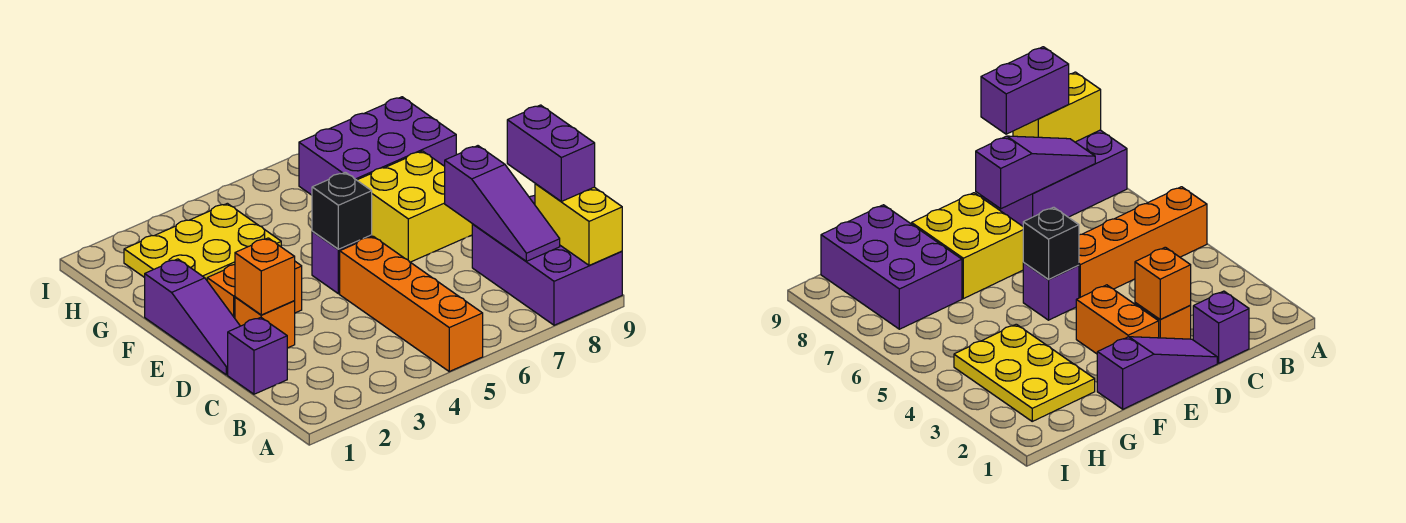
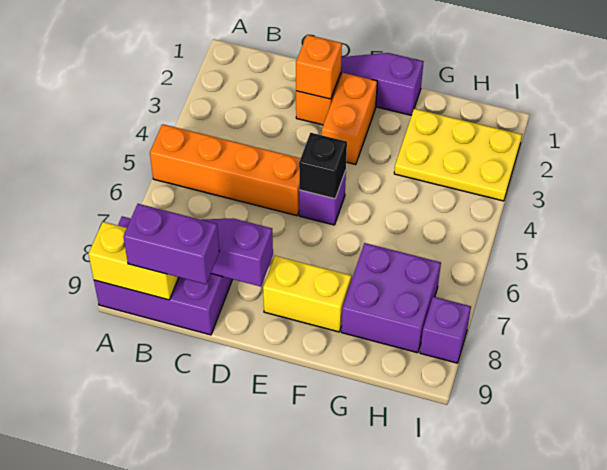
purple 1x1 brick [228,317,287,394] -> purple 1x1 brick moved to [420,297,471,363]
yellow 2x2 brick [357,151,472,262] -> yellow 1x2 brick [263,256,351,332]
yellow 2x3 plate [124,203,281,280] -> yellow 2x3 plate turned to [394,109,522,201]
purple 2x3 brick [299,97,456,195] -> purple 2x2 brick [341,243,441,353]

